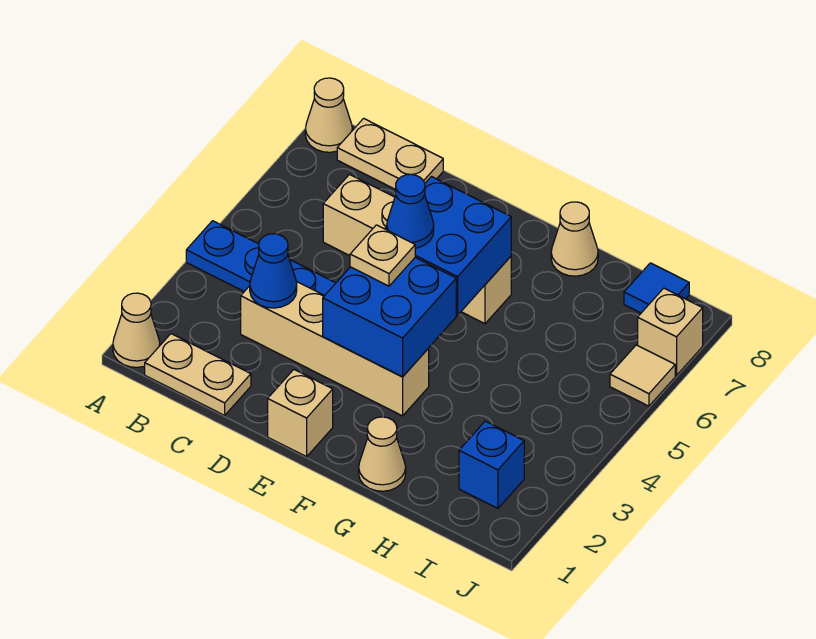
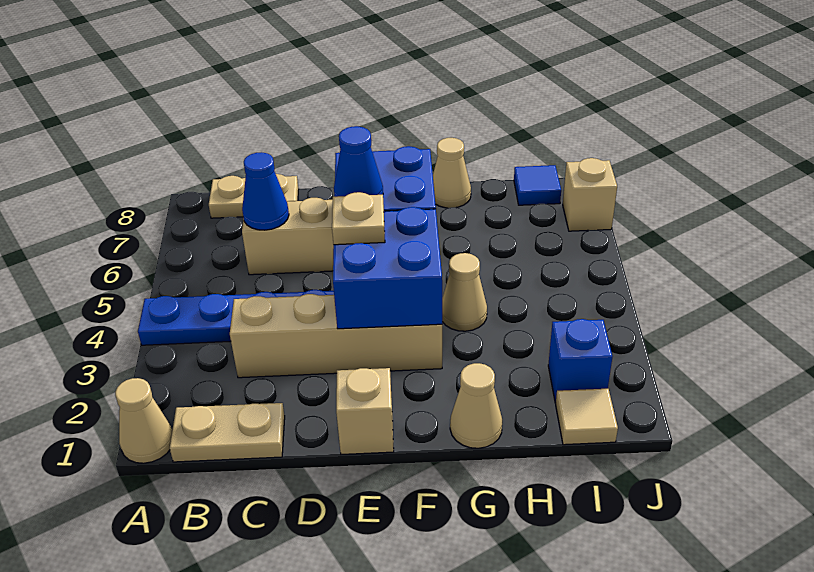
tan 1x1 cone [305,78,352,152] -> tan 1x1 cone moved to [442,253,487,331]
blue 1x1 cone [250,234,297,308] -> blue 1x1 cone moved to [242,152,289,230]
tan 1x1 tile [610,345,675,406] -> tan 1x1 tile moved to [556,389,618,445]

